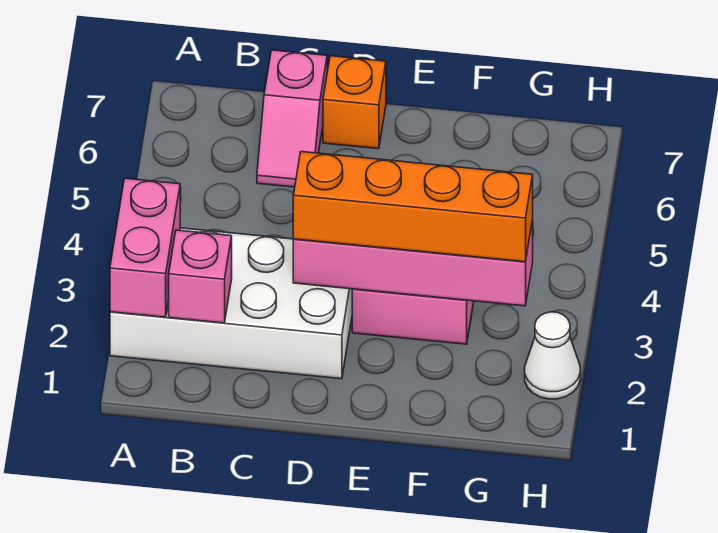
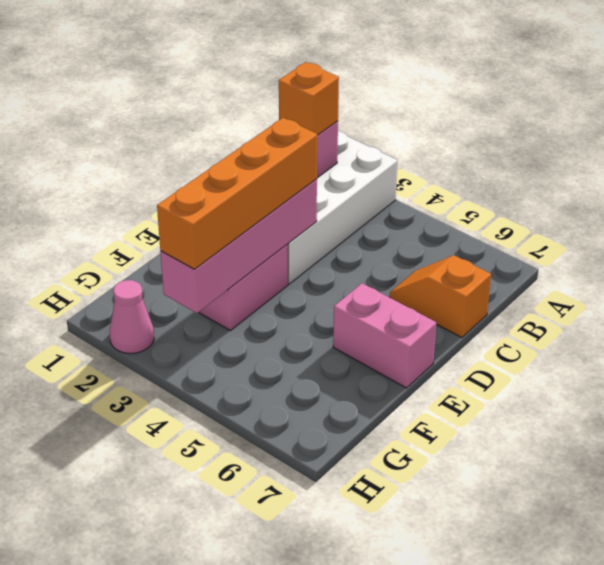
pink 1x2 brick [110,178,180,317] -> pink 1x2 brick moved to [333,283,436,388]
pink 1x2 slope [257,50,327,187] -> orange 1x2 slope [390,255,491,338]
orange 1x1 brick [323,56,386,149] -> orange 1x1 brick moved to [279,62,339,135]
white 1x1 cone [525,312,580,399] -> pink 1x1 cone [110,280,154,354]

